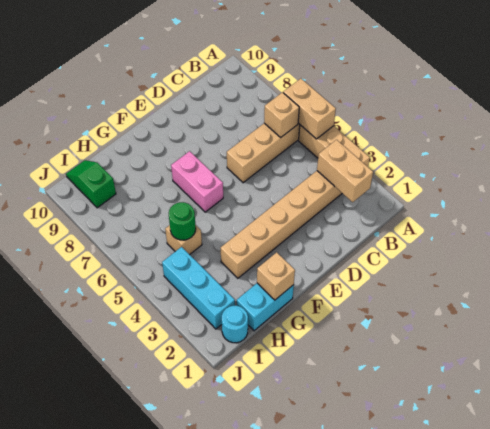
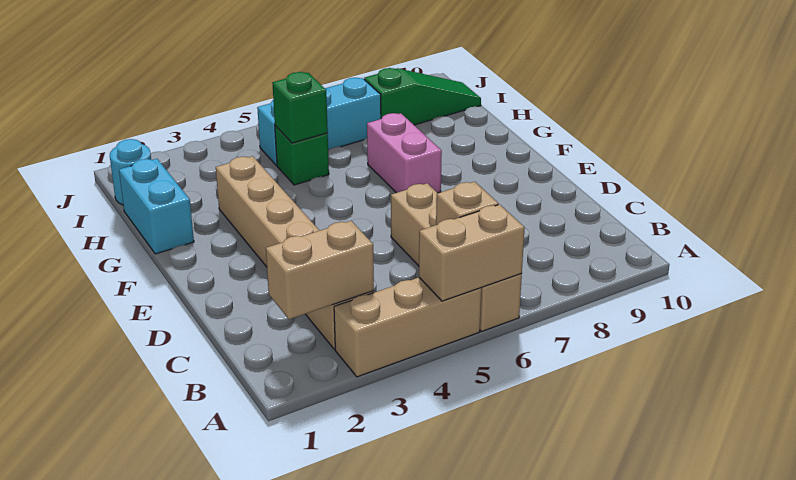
pink 1x2 brick [171,151,223,212] -> pink 1x2 brick turned to [367,113,442,193]
tan 1x1 brick [257,252,295,300] -> none
tan 1x1 brick [165,225,202,255] -> green 1x1 brick [275,126,329,185]
green 1x1 round brick [169,202,196,240] -> green 1x1 brick [272,72,328,143]
cyan 1x3 brick [162,247,235,329] -> cyan 1x3 brick moved to [257,78,381,165]
green 1x2 slope [66,160,116,208] -> green 1x3 slope [364,68,481,125]

